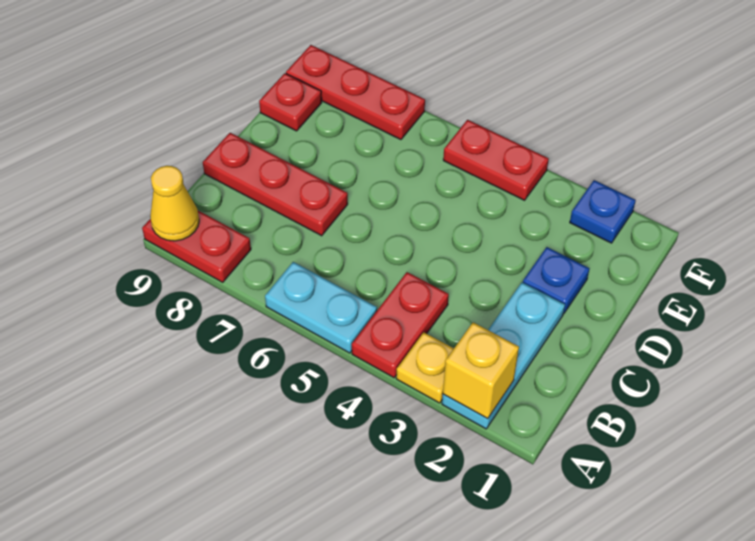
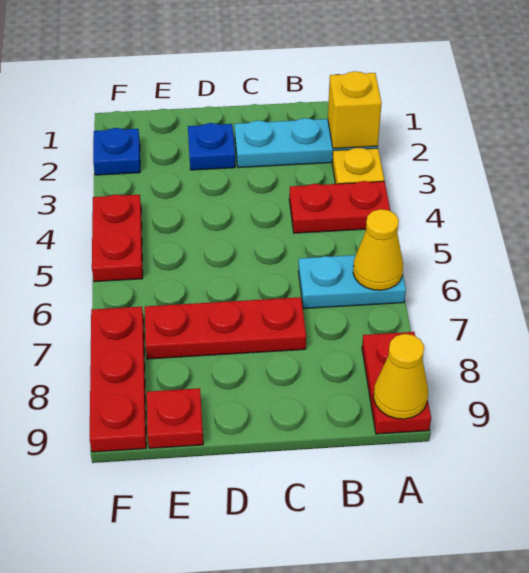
cyan 1x2 plate [265,262,377,353] -> cyan 1x2 plate turned to [298,255,406,309]
none -> yellow 1x1 cone [353,209,403,290]
red 1x3 plate [203,133,348,236] -> red 1x3 plate turned to [145,297,306,359]

